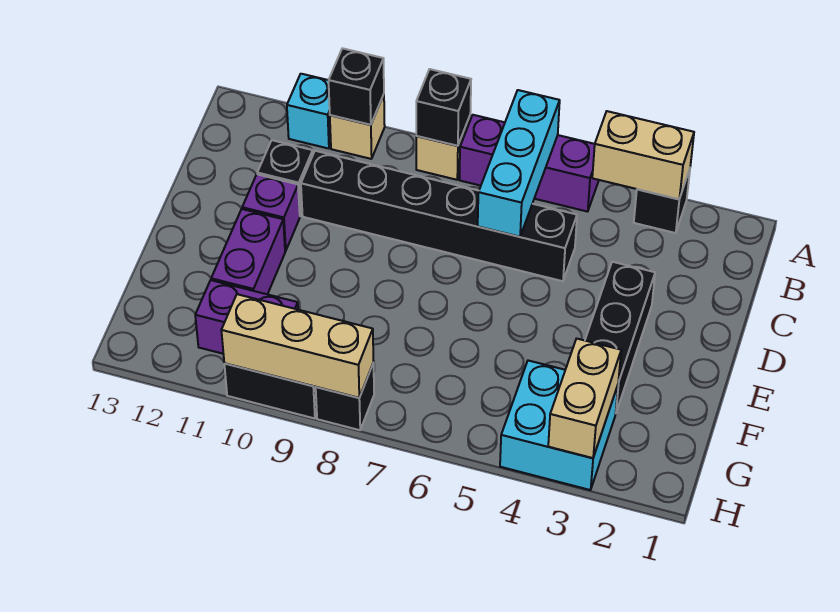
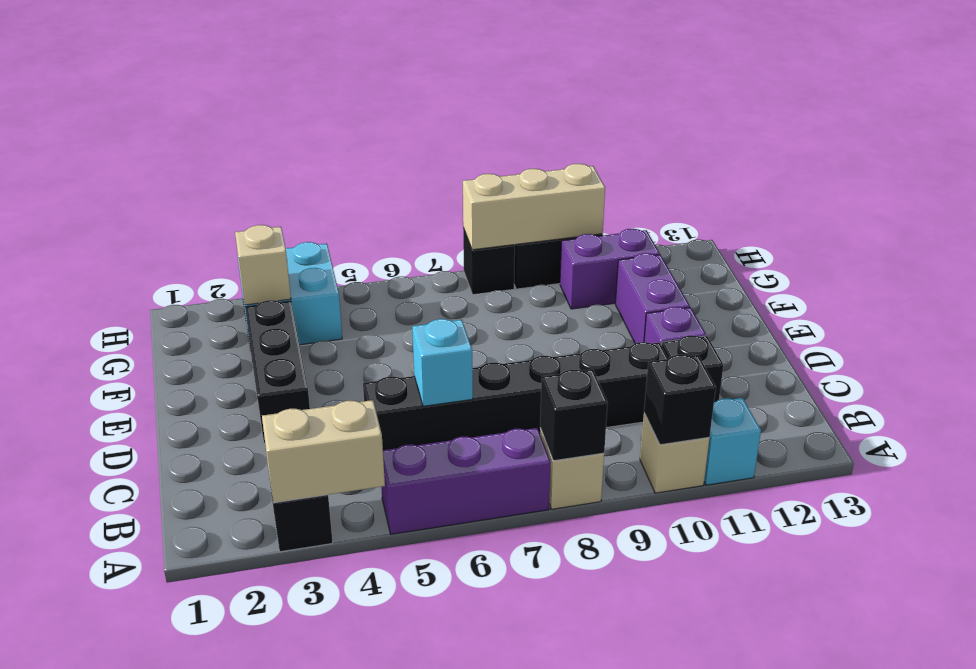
cyan 1x3 brick [478,90,560,237] -> cyan 1x1 brick [412,319,473,406]
tan 1x2 brick [548,339,621,458] -> tan 1x1 brick [235,225,291,305]

